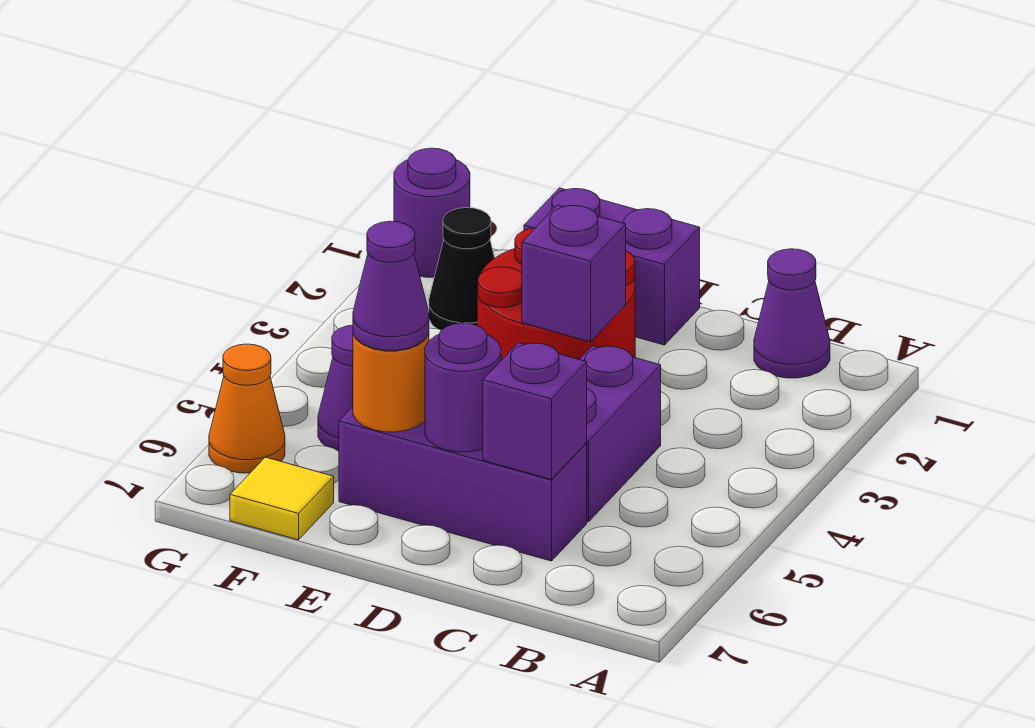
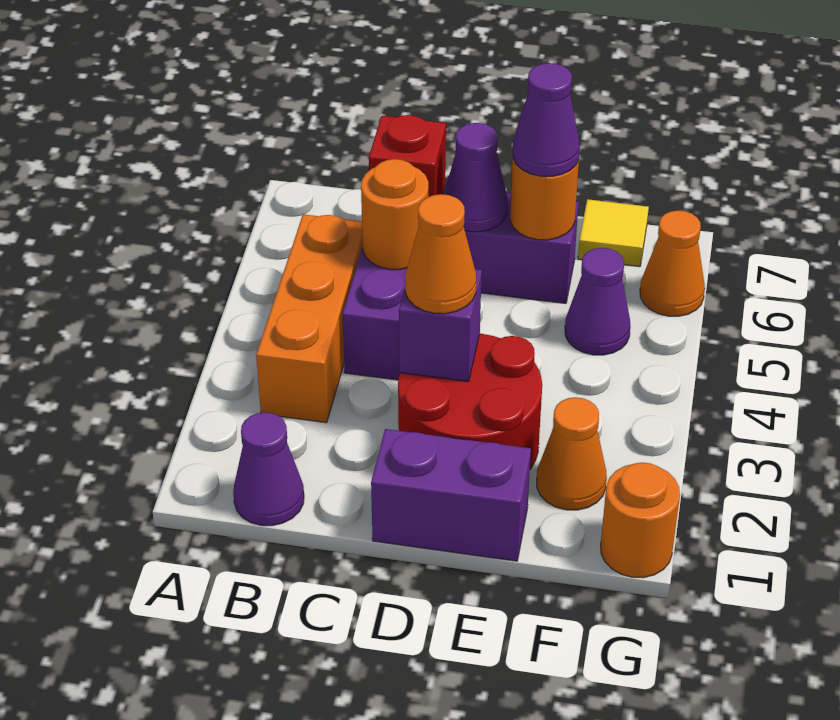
none -> orange 1x3 brick [256,214,363,423]
none -> orange 1x1 round brick [361,159,428,269]
purple 1x1 brick [483,343,587,480] -> red 1x1 brick [369,115,446,197]
none -> orange 1x1 cone [405,194,476,314]
purple 1x1 round brick [425,323,501,452] -> purple 1x1 cone [444,123,507,232]
black 1x1 cone [429,208,495,330] -> orange 1x1 cone [537,397,607,510]
purple 1x1 round brick [394,148,470,277] -> orange 1x1 round brick [601,462,680,578]

